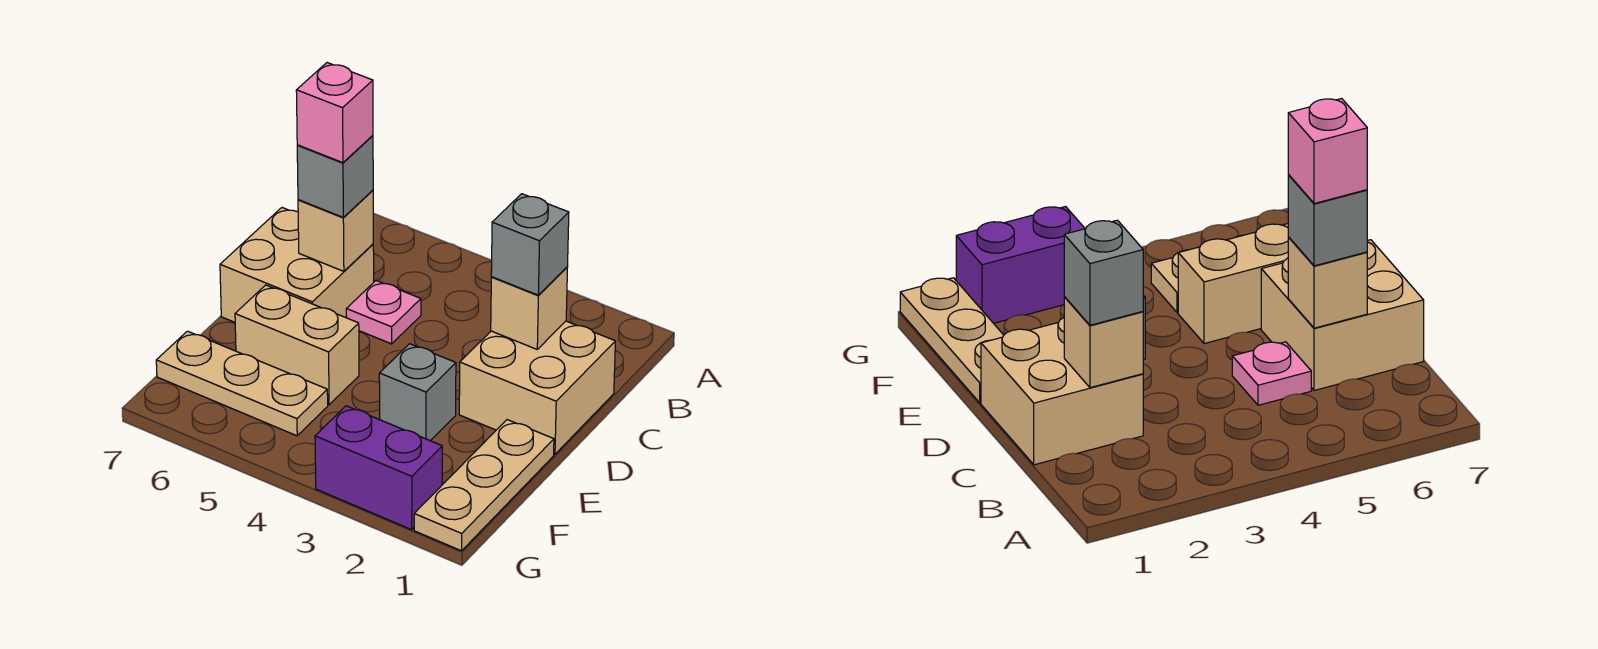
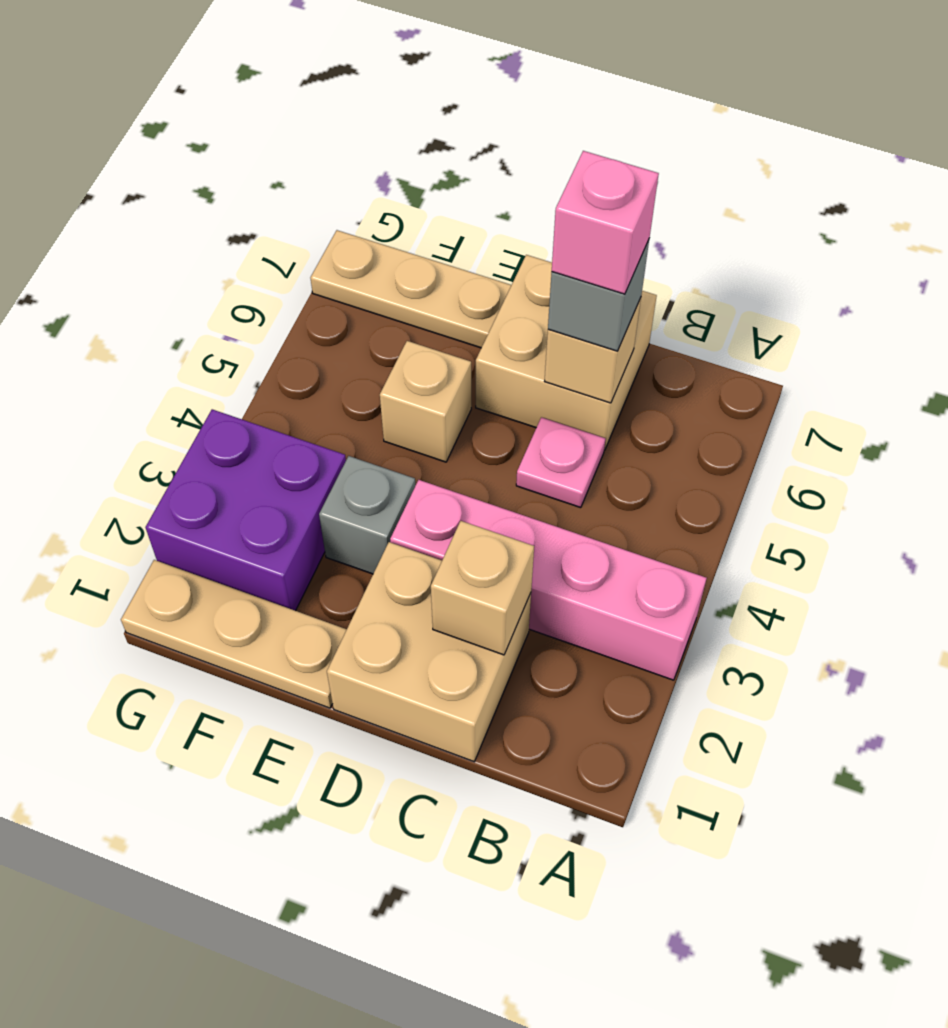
none -> pink 1x4 brick [390,480,707,680]
grey 1x1 brick [491,194,569,295] -> none
tan 1x2 brick [235,285,359,405] -> tan 1x1 brick [380,341,471,462]
tan 1x3 plate [156,331,328,436] -> tan 1x3 plate turned to [311,230,511,348]
purple 1x2 brick [315,406,442,530] -> purple 2x2 brick [146,409,346,611]

